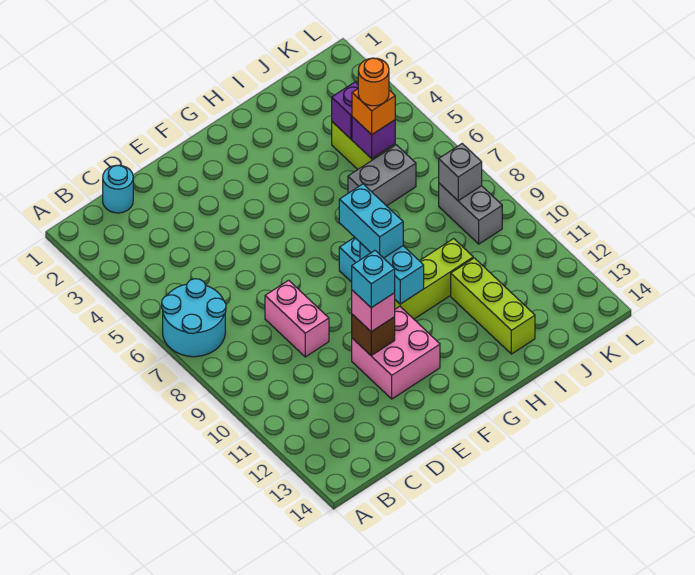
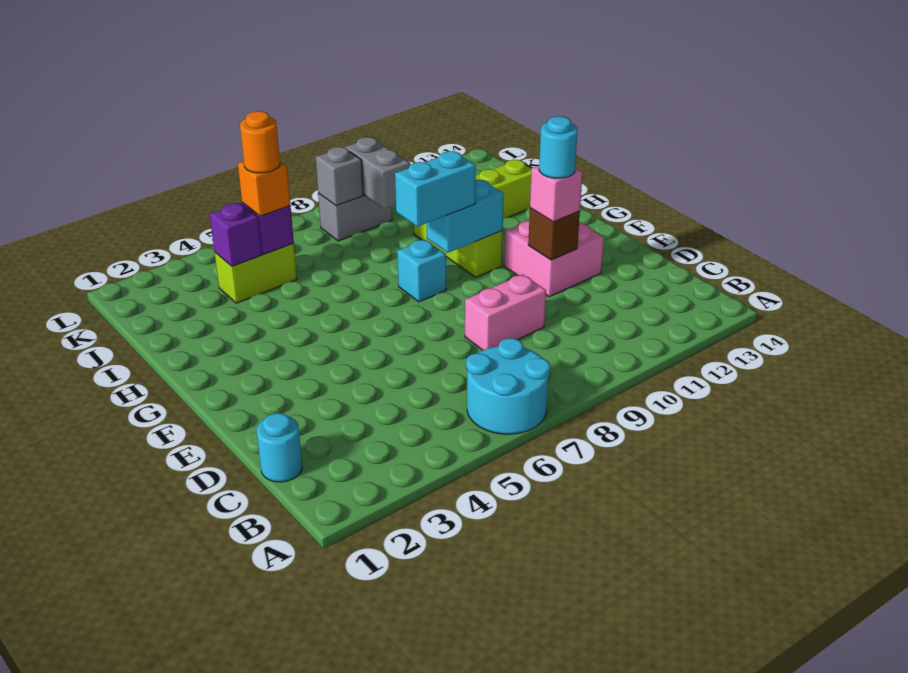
cyan 1x1 brick [352,251,395,308] -> cyan 1x1 round brick [539,116,578,178]
grey 1x2 brick [348,145,416,206] -> grey 1x2 brick moved to [345,137,410,209]

